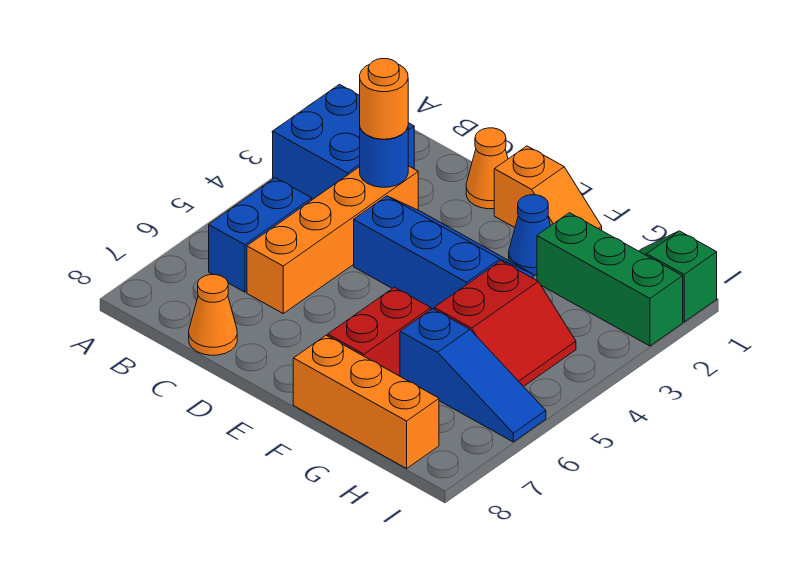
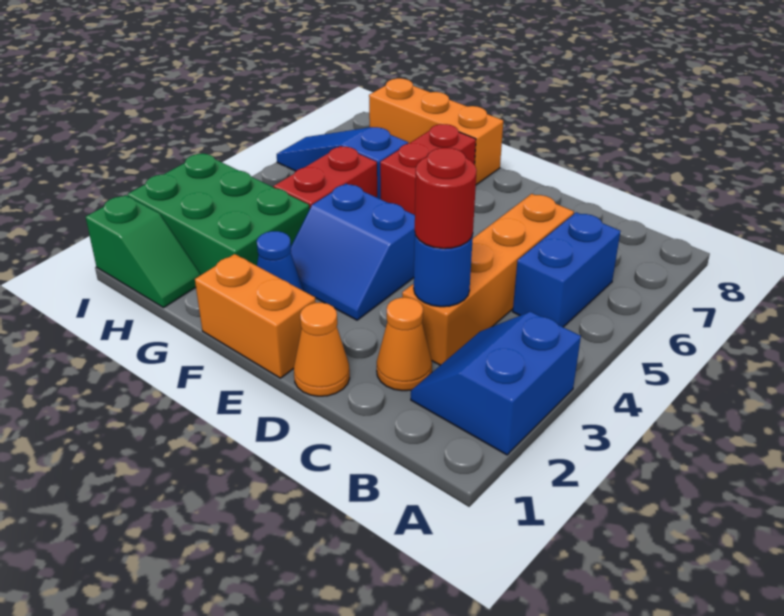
blue 2x2 brick [273,84,414,200] -> blue 2x2 slope [411,312,581,455]
orange 1x1 round brick [360,59,408,139] -> red 1x1 round brick [415,148,477,249]
orange 1x1 cone [189,275,237,355] -> orange 1x1 cone moved to [377,297,432,391]
blue 2x3 slope [354,196,533,309] -> blue 2x2 slope [291,184,415,320]
orange 1x2 slope [494,146,602,230] -> orange 1x2 brick [195,254,316,378]
green 1x3 brick [537,213,683,346] -> green 2x3 brick [127,153,309,275]

